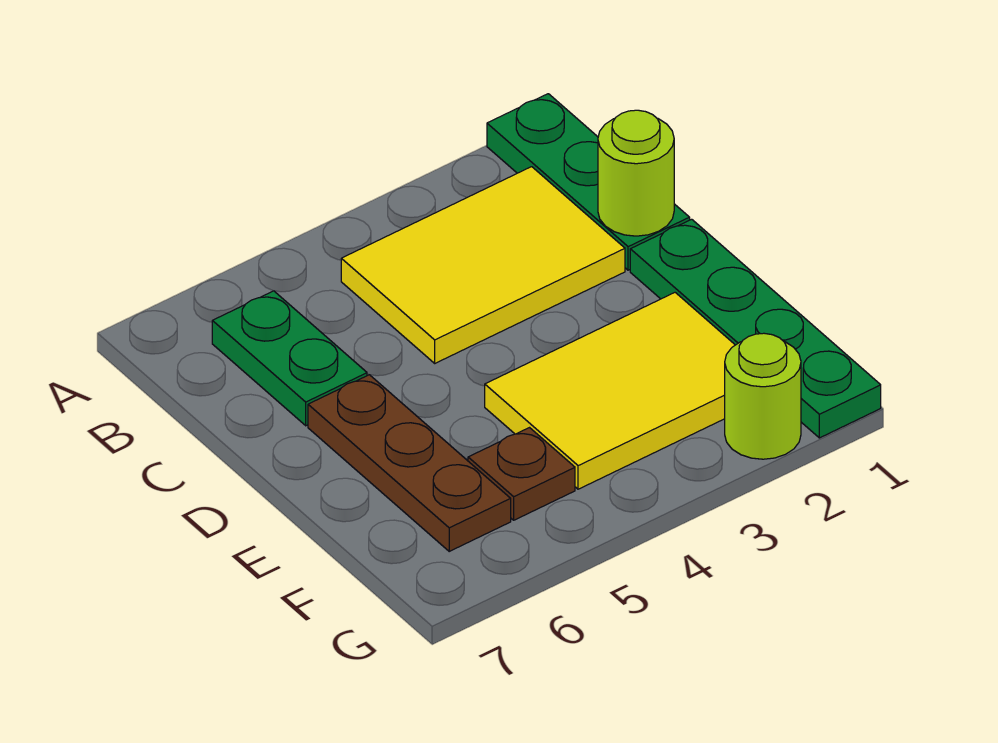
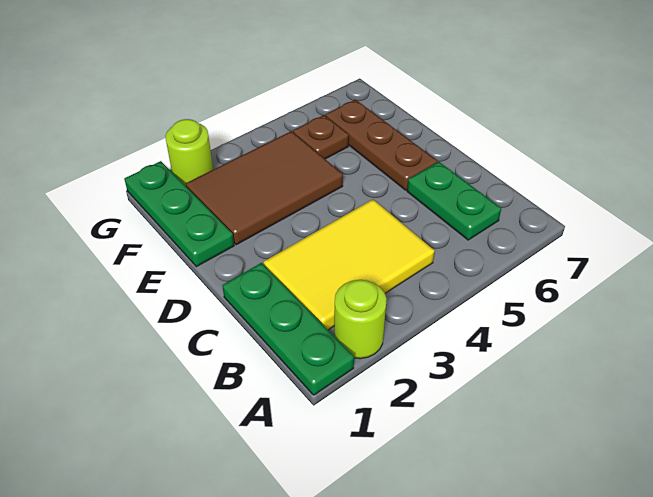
lime 1x1 round brick [598,110,674,236] -> lime 1x1 round brick moved to [334,280,387,359]
green 1x4 plate [630,219,881,438] -> green 1x3 plate [124,161,234,267]
yellow 2x3 tile [485,293,735,489] -> brown 2x3 tile [186,131,343,245]

